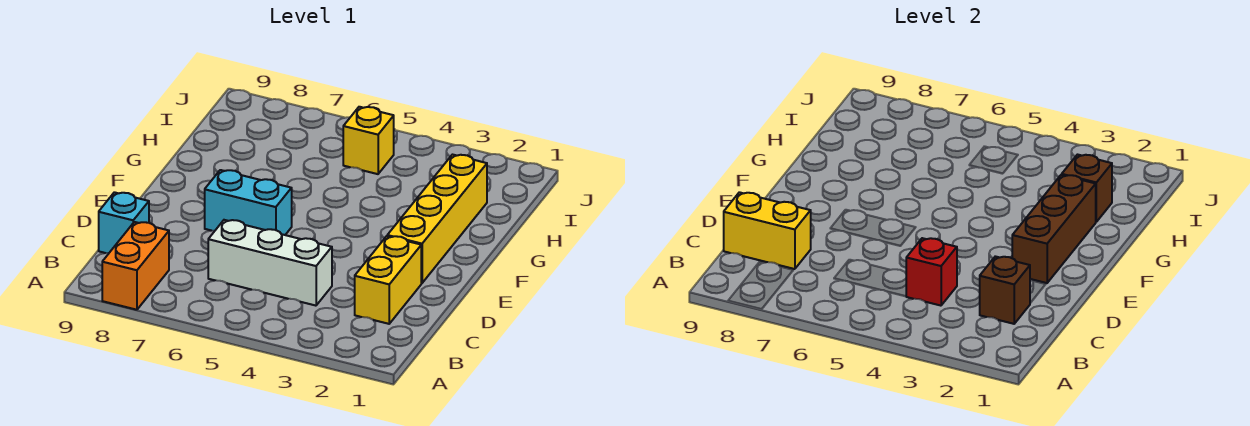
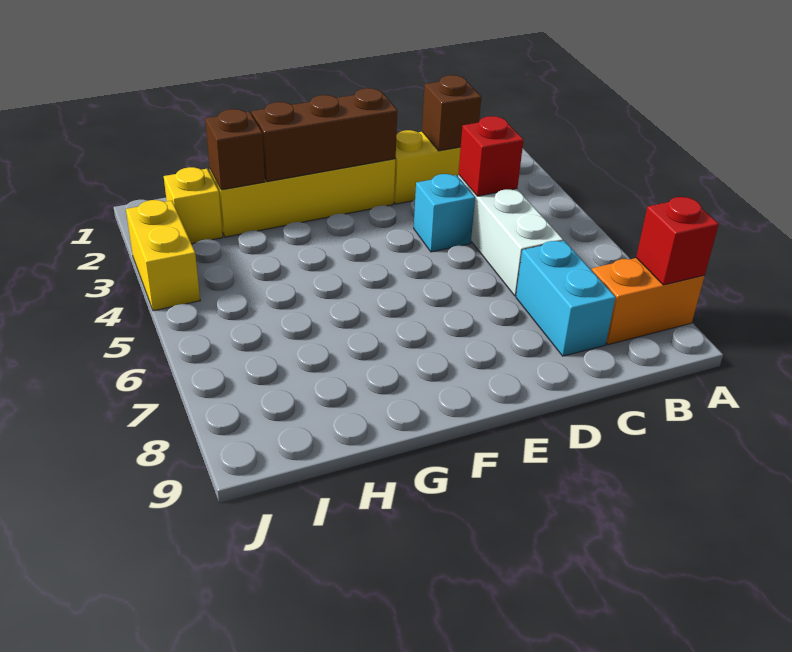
none -> red 1x1 brick [636,197,719,285]
yellow 1x2 brick [724,192,811,269] -> yellow 1x2 brick moved to [126,200,200,311]
cyan 1x1 brick [99,192,149,253] -> cyan 1x1 brick moved to [414,174,475,252]
cyan 1x2 brick [205,170,292,235] -> cyan 1x2 brick moved to [516,241,616,356]
yellow 1x1 brick [343,107,394,174] -> yellow 1x1 brick moved to [164,167,223,244]

